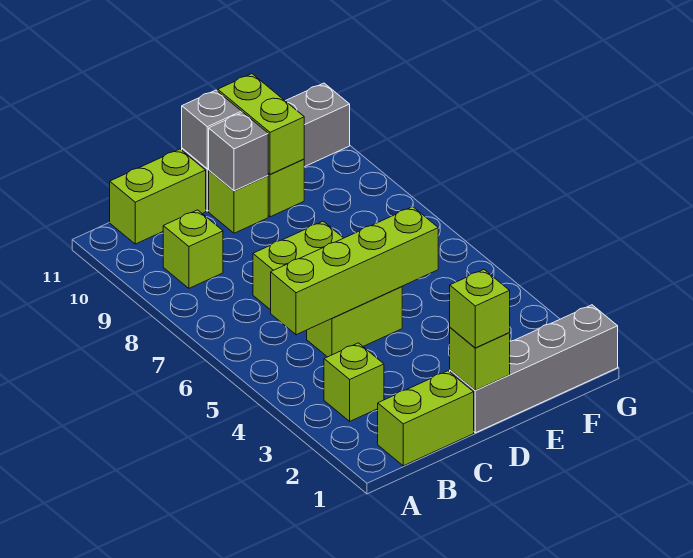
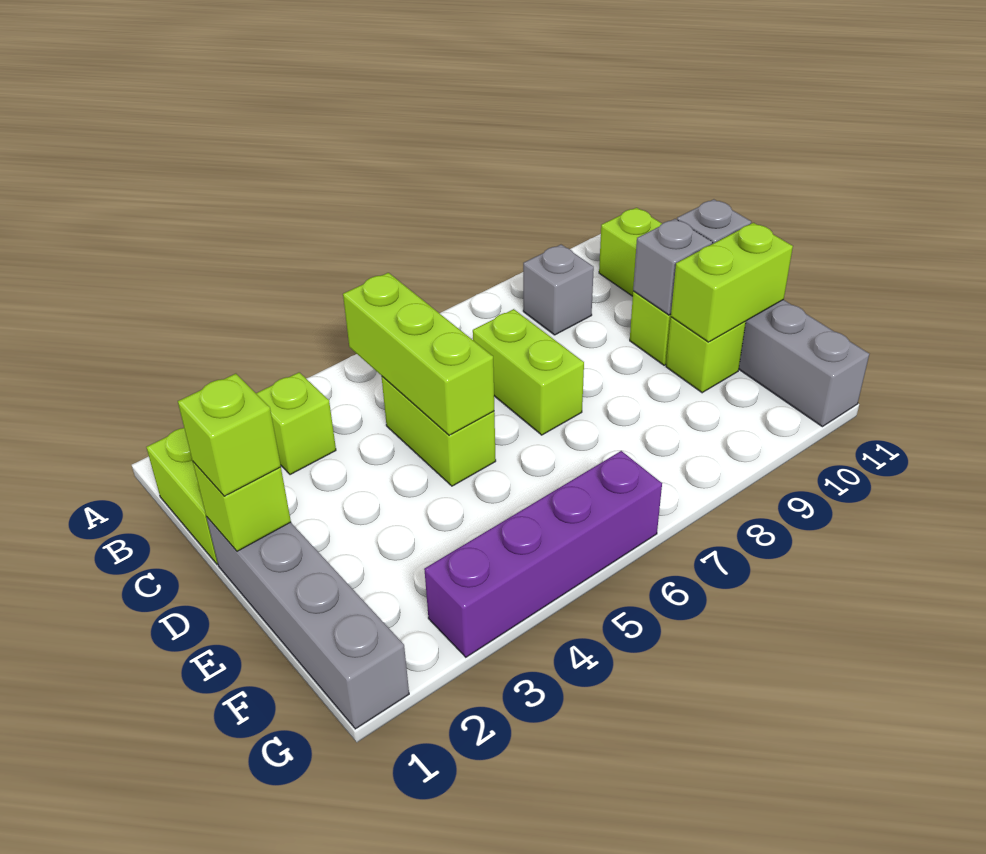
lime 1x4 brick [271,207,438,335] -> lime 1x3 brick [343,273,494,435]
lime 1x1 brick [163,210,223,288] -> grey 1x1 brick [523,245,594,335]
none -> purple 1x4 brick [424,451,662,657]

